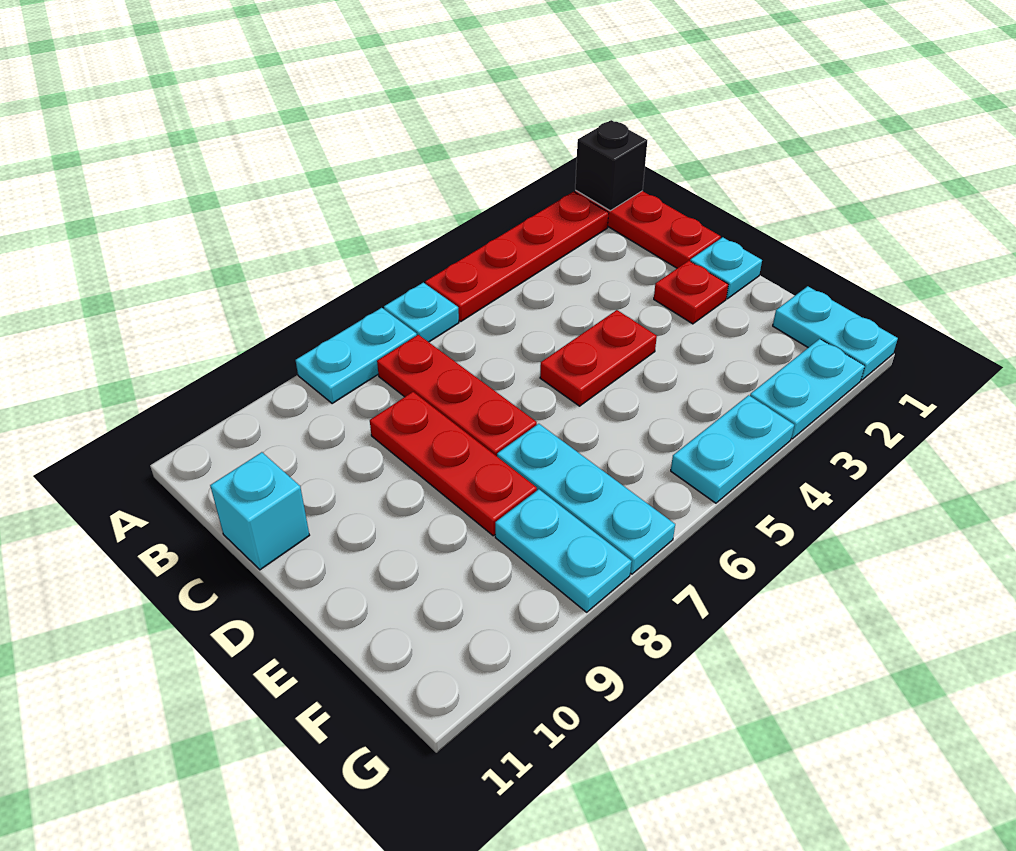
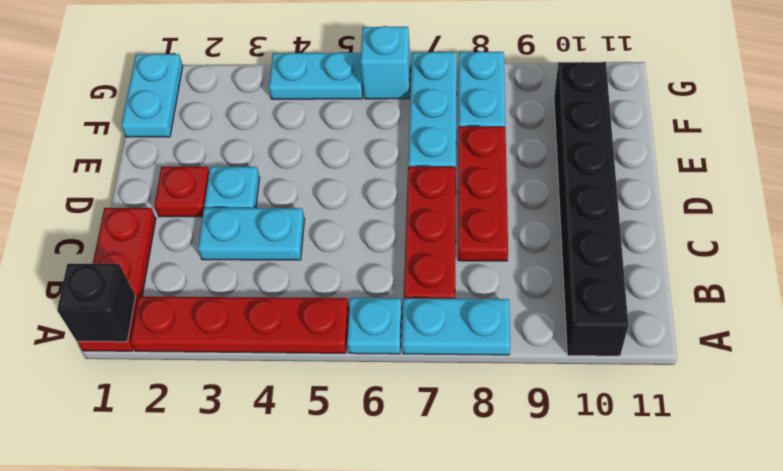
none -> black 1x6 brick [554,62,628,356]
cyan 1x1 brick [210,452,310,570] -> cyan 1x1 brick moved to [360,26,410,99]
cyan 1x1 plate [690,237,762,299] -> cyan 1x1 plate moved to [204,167,260,208]
red 1x2 plate [540,310,657,406] -> none
cyan 1x2 plate [750,339,865,439] -> cyan 1x2 plate moved to [198,208,305,260]

